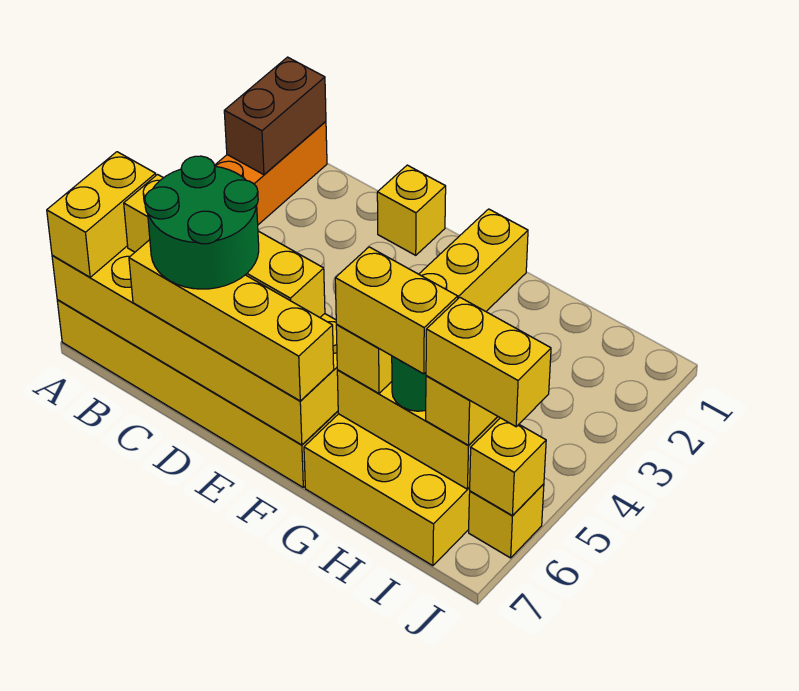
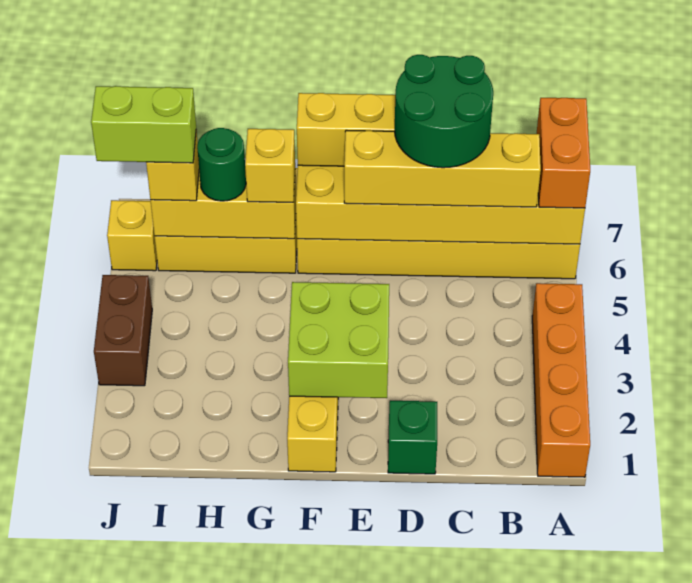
brown 1x2 brick [224,57,326,175] -> brown 1x2 brick moved to [94,275,152,386]
yellow 1x2 brick [47,152,156,277] -> orange 1x2 brick [536,98,590,208]
yellow 1x1 brick [377,165,446,255] -> green 1x1 brick [388,401,437,474]
none -> lime 2x2 brick [288,282,389,398]
yellow 1x2 brick [335,247,458,374] -> none
yellow 1x2 brick [426,297,551,427] -> lime 1x2 brick [91,86,196,163]
yellow 1x1 brick [469,418,546,515] -> none

